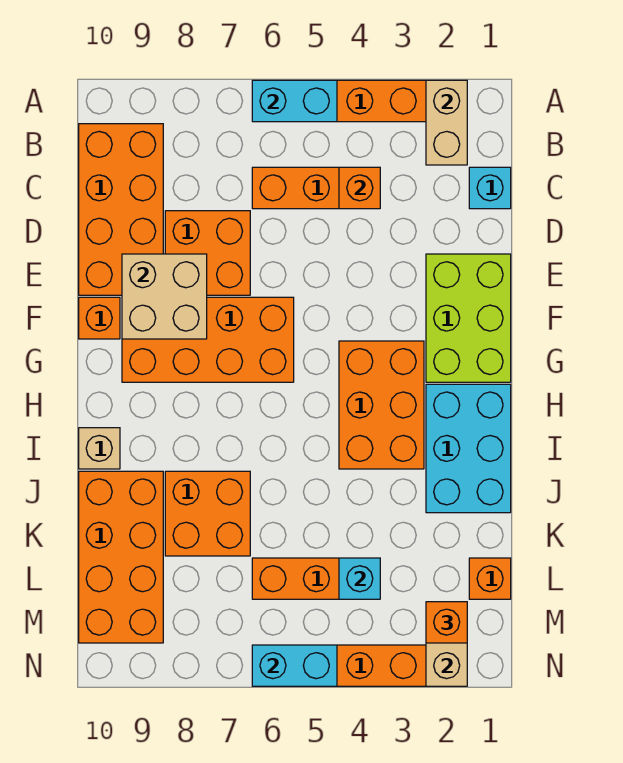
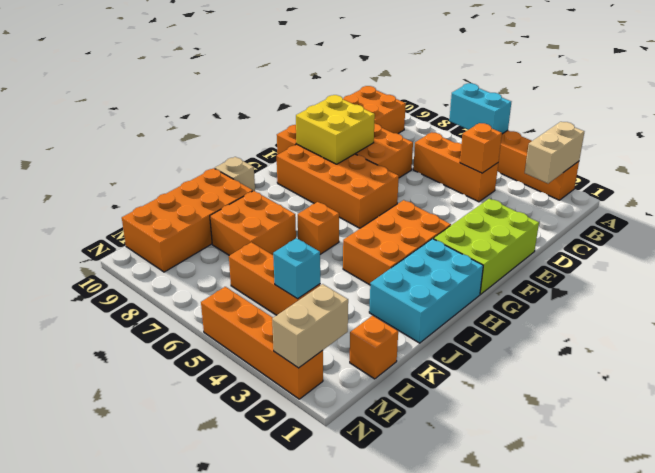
cyan 1x1 brick [469,167,511,209] -> none
tan 2x2 brick [122,254,207,339] -> yellow 2x2 brick [296,95,375,164]
orange 1x1 brick [426,602,467,643] -> orange 1x1 brick moved to [298,202,339,254]
cyan 1x2 brick [252,645,337,686] -> none

